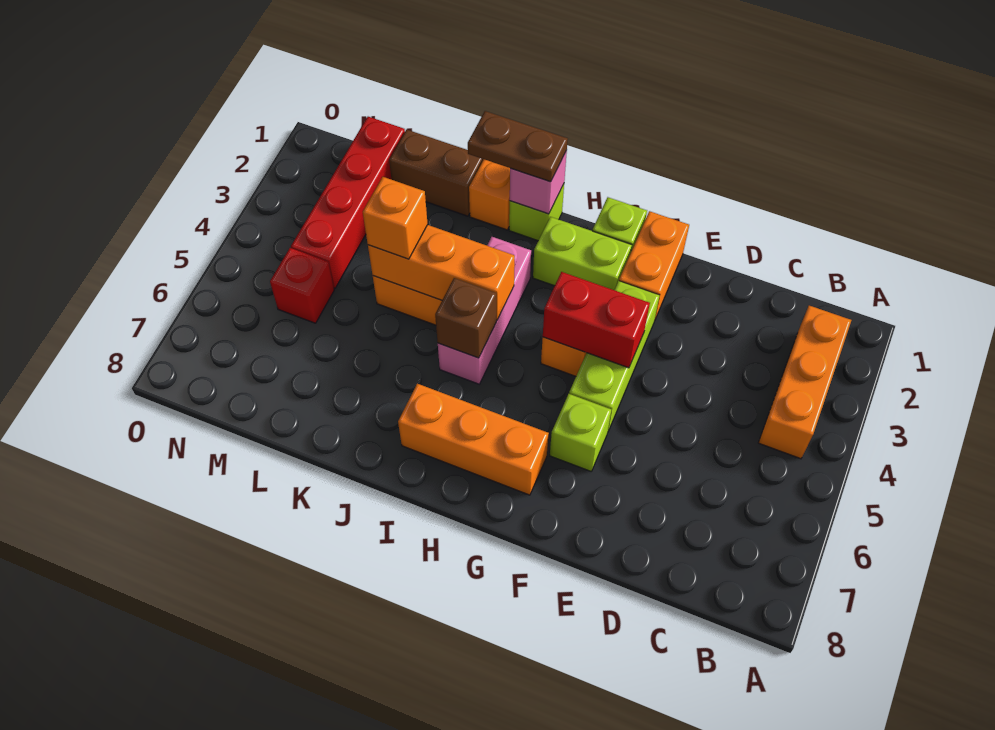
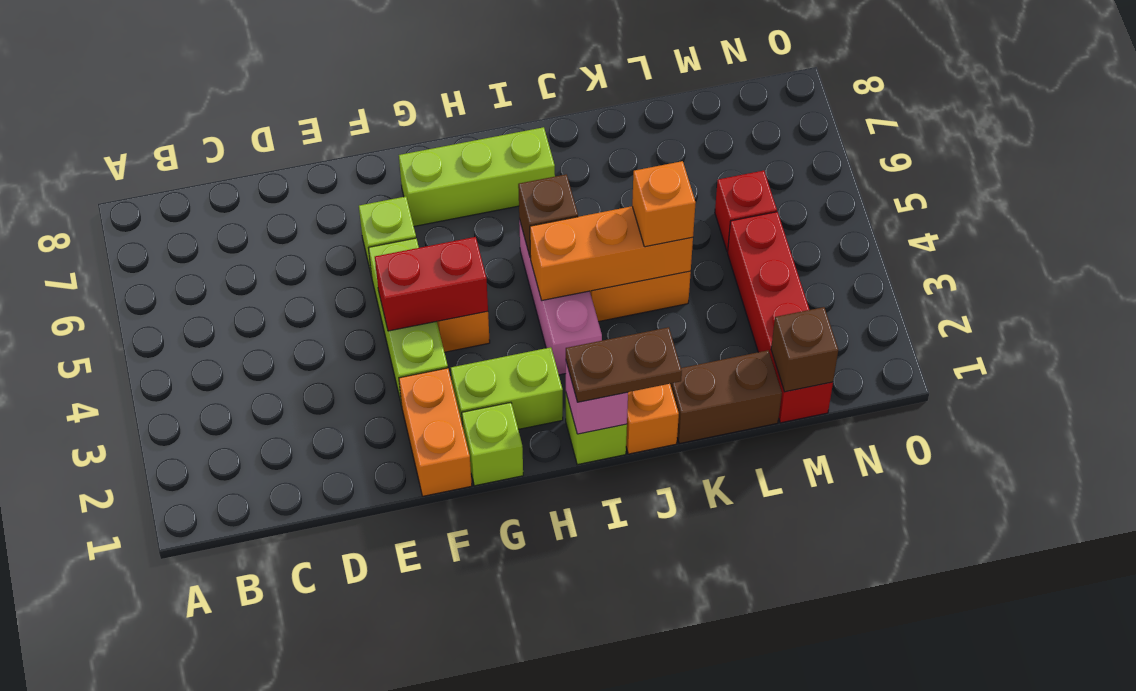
orange 1x3 brick [758,306,851,459] -> none
orange 1x3 brick [398,384,549,495] -> lime 1x3 brick [399,127,555,226]
none -> brown 1x1 brick [771,307,838,392]

